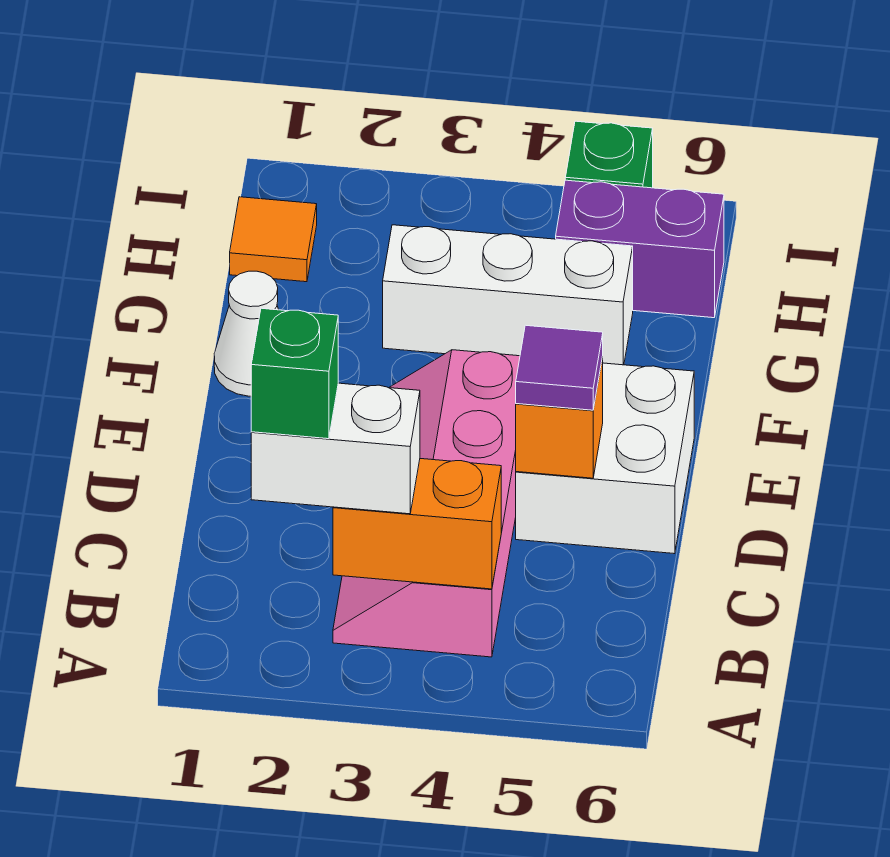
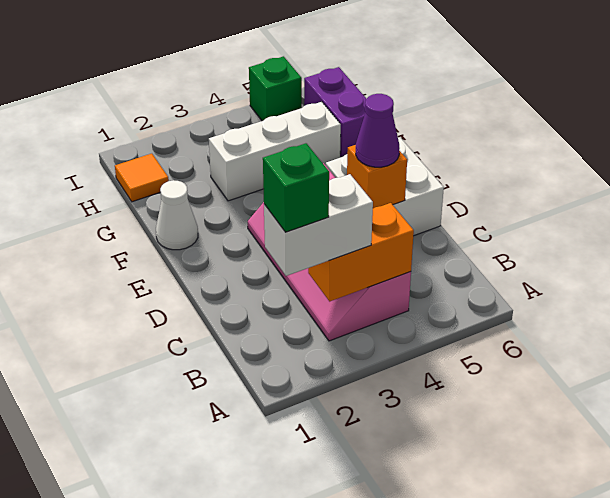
purple 1x1 tile [516,325,603,410] -> purple 1x1 cone [356,94,399,167]
purple 1x2 brick [556,180,724,318] -> purple 1x2 brick turned to [304,67,366,158]

